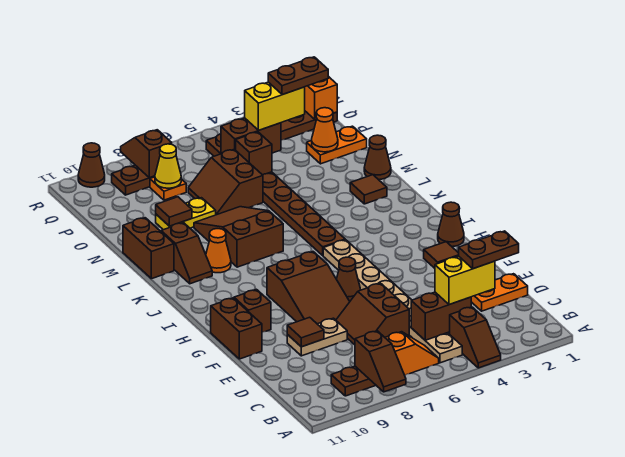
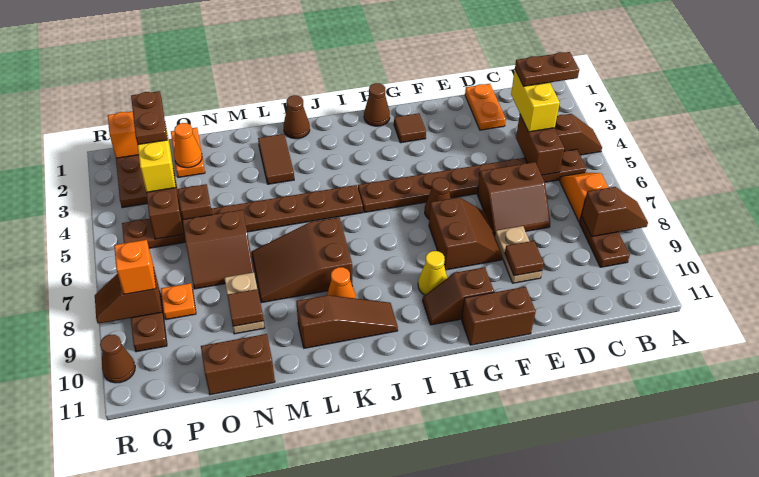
tan 1x8 plate [323,240,462,363] -> brown 1x8 plate [358,149,586,213]
brown 1x2 plate [459,231,519,269] -> brown 1x2 plate turned to [515,52,579,86]
brown 2x3 slope [267,252,350,324] -> brown 2x2 slope [429,197,502,270]
brown 1x2 slope [161,223,212,284] -> brown 1x3 slope [296,295,398,348]
brown 1x1 tile [350,175,387,204] -> brown 1x2 tile [258,134,294,184]
brown 1x2 brick [123,218,174,279] -> brown 1x2 brick moved to [201,334,275,395]
brown 1x1 cone [364,135,391,180] -> brown 1x1 cone moved to [284,95,310,139]
yellow 1x2 plate [156,198,216,230] -> tan 1x2 plate [224,272,264,334]
yellow 1x1 cone [155,144,181,188] -> yellow 1x1 cone moved to [418,251,447,295]
none -> orange 1x1 brick [114,240,156,294]

